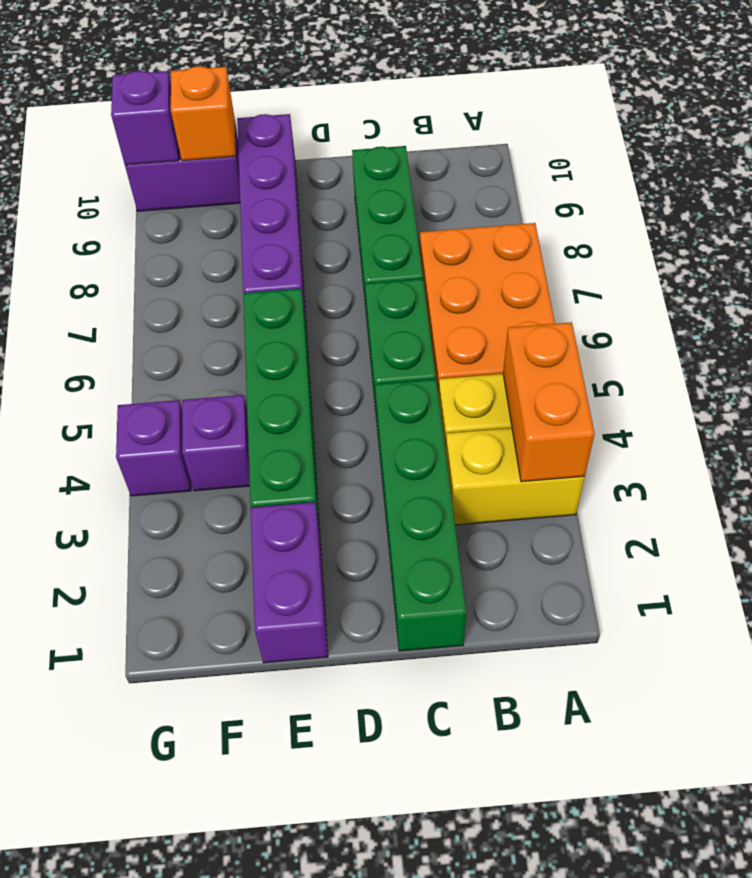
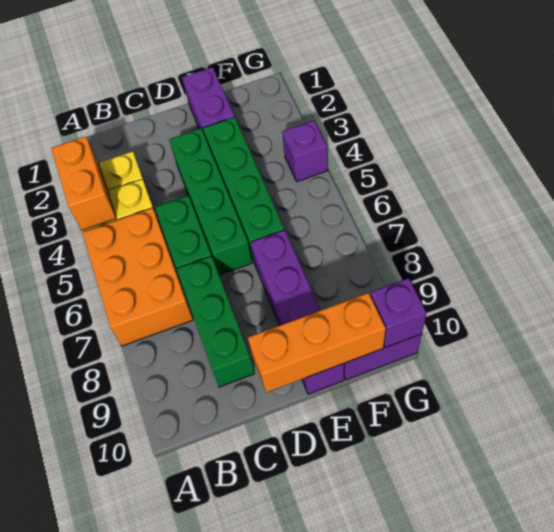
green 1x4 brick [375,379,466,651] -> green 1x4 brick moved to [169,129,252,275]
purple 1x1 brick [182,395,250,491] -> none
orange 1x1 brick [171,66,236,161] -> orange 1x3 brick [248,293,386,393]

